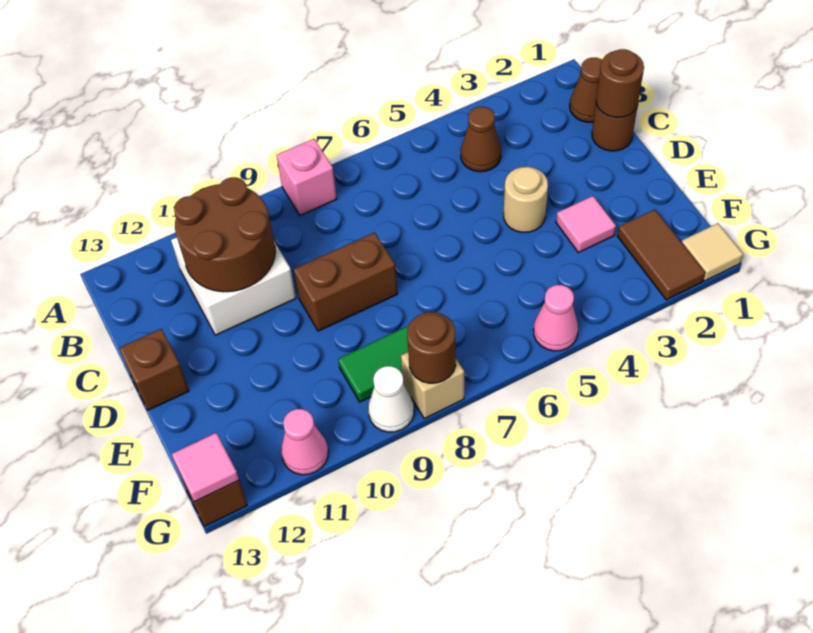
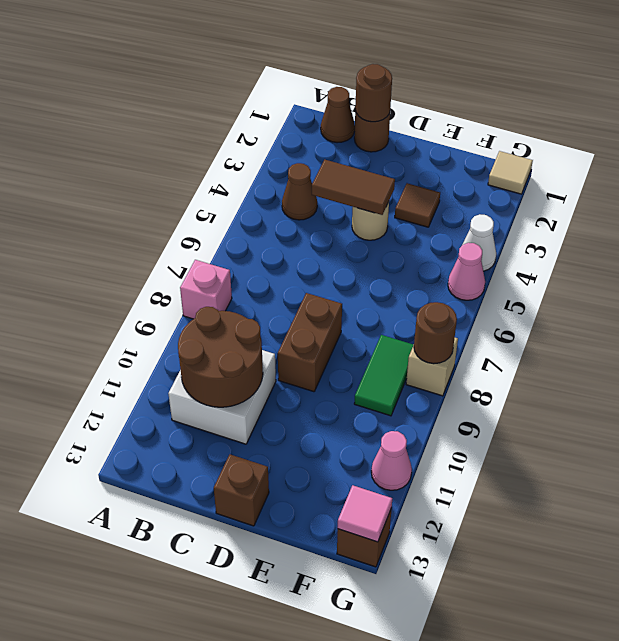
pink 1x1 tile [556,196,616,253] -> brown 1x1 tile [395,183,440,227]
brown 1x2 tile [618,210,705,300] -> brown 1x2 tile moved to [312,160,395,215]
white 1x1 cone [368,366,414,432] -> white 1x1 cone moved to [462,214,496,271]

